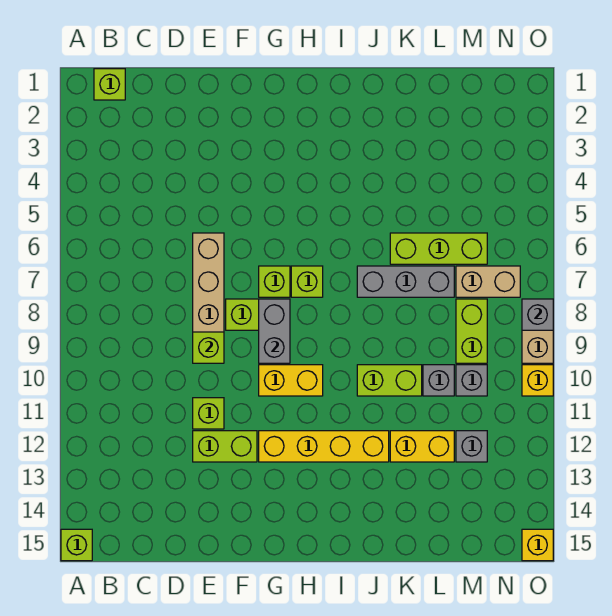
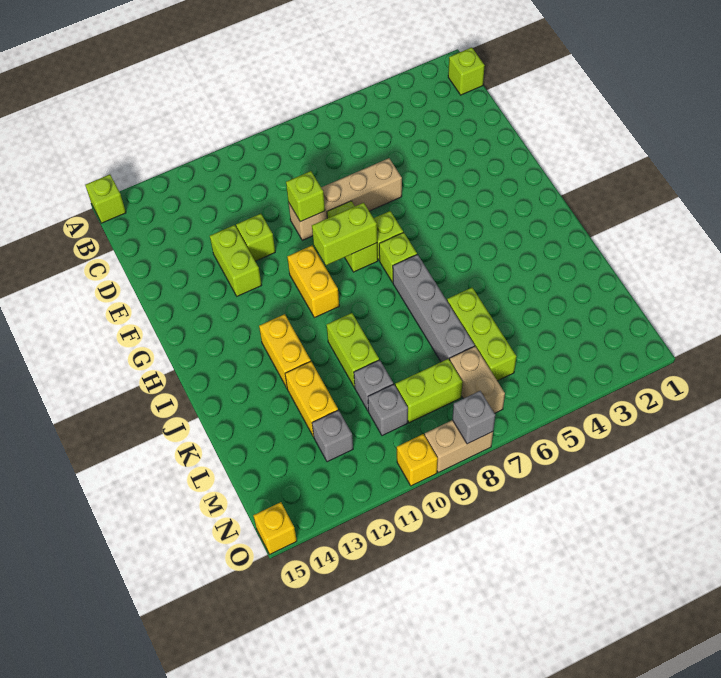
grey 1x2 brick [259,299,290,363] -> lime 1x2 brick [312,203,377,265]
yellow 1x4 brick [259,431,389,462] -> yellow 1x2 brick [259,314,311,388]
grey 1x3 brick [357,266,454,297] -> grey 1x4 brick [393,255,475,362]

